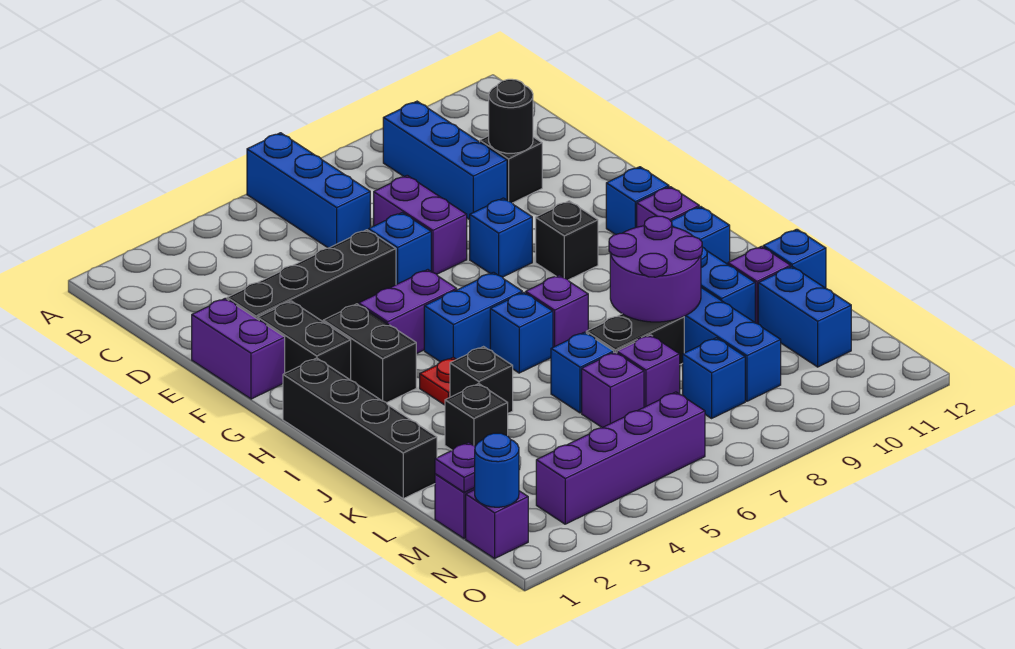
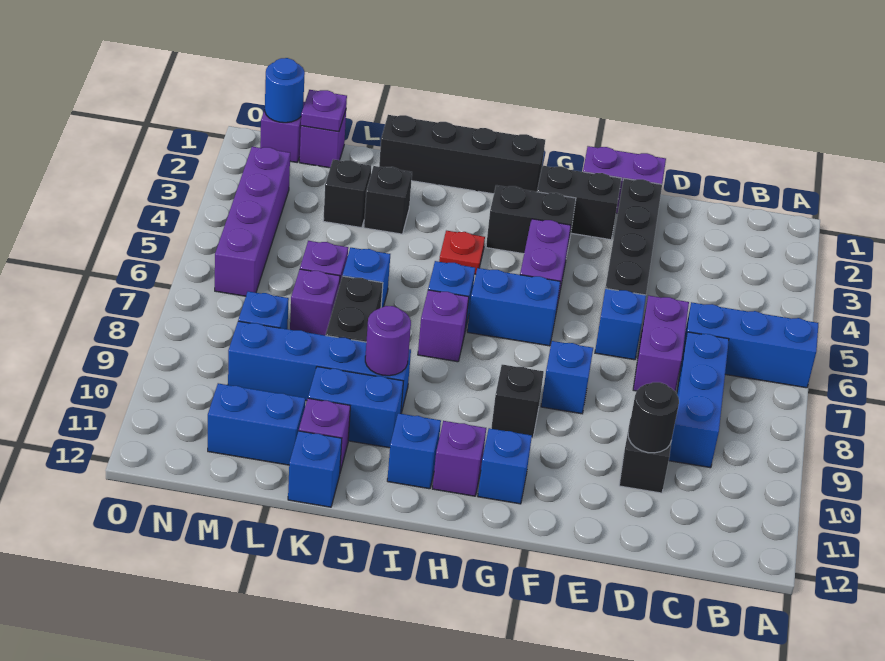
blue 1x3 brick [383,101,507,220] -> blue 1x3 brick turned to [669,332,729,468]
purple 1x2 brick [374,175,467,274] -> purple 1x2 brick turned to [633,295,689,392]
blue 1x2 brick [424,272,522,362] -> blue 1x2 brick turned to [467,268,560,346]
black 1x1 brick [450,347,513,413] -> black 1x1 brick moved to [323,159,371,228]
purple 2x2 round brick [609,216,702,322] -> purple 1x1 round brick [365,306,411,376]

